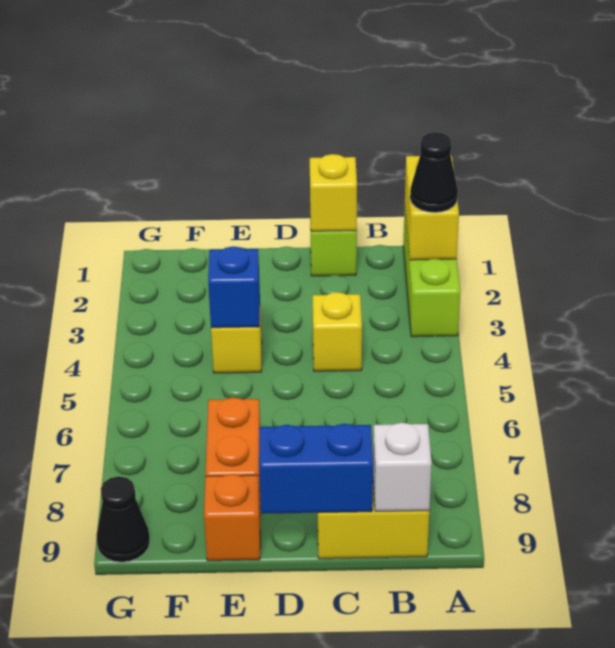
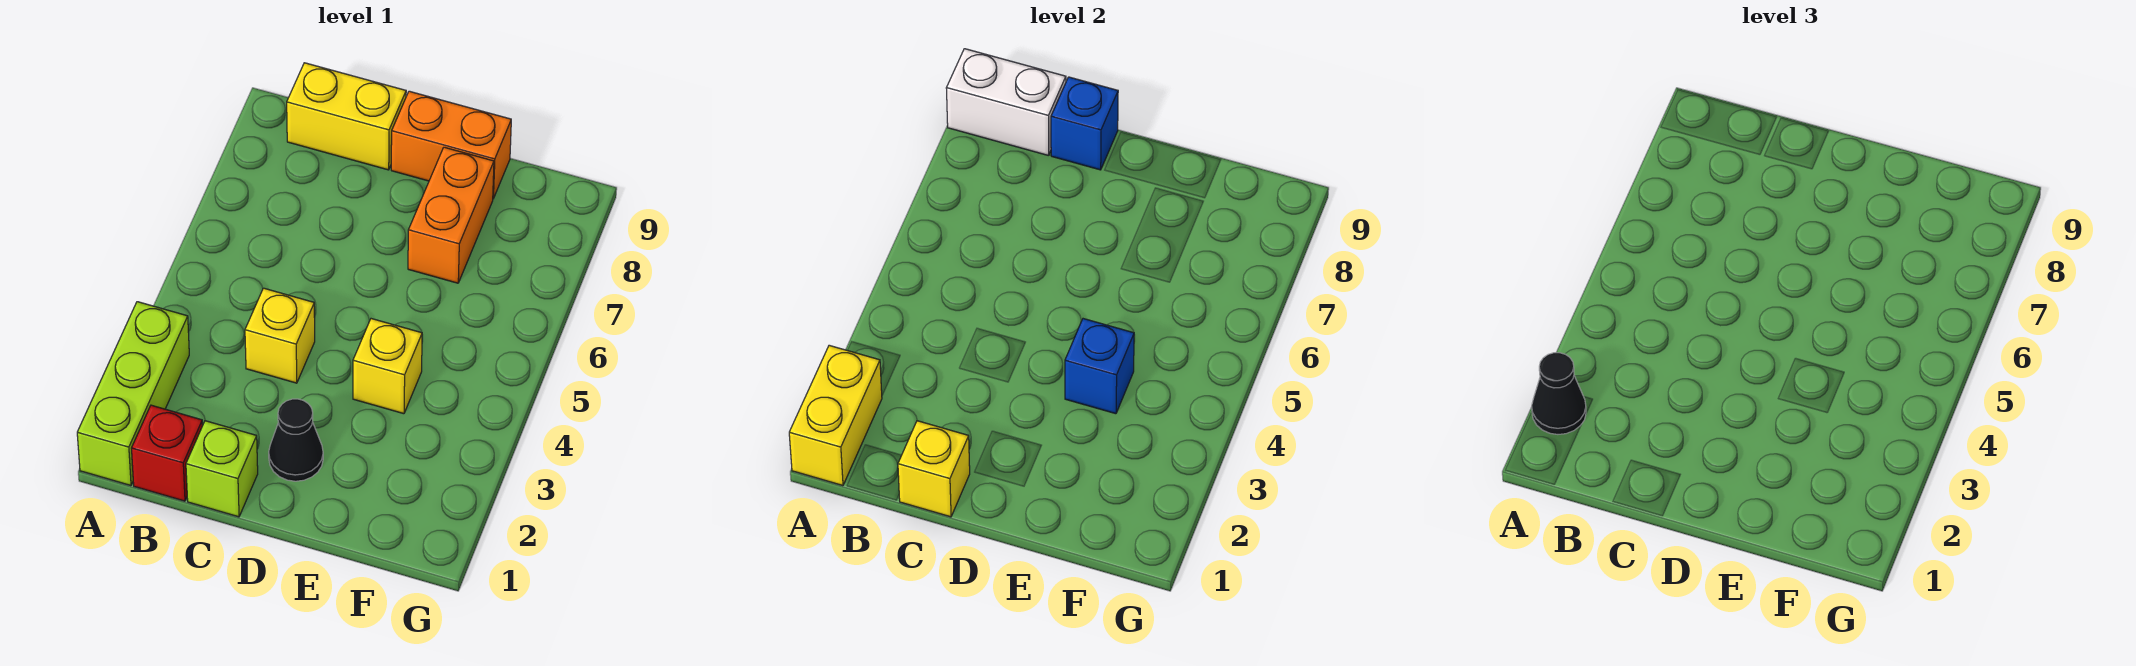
none -> red 1x1 brick [132,405,203,501]
white 1x1 brick [373,423,432,512] -> white 1x2 brick [946,49,1066,156]
blue 1x2 brick [259,424,373,514] -> blue 1x1 brick [1051,77,1118,170]
orange 1x1 brick [204,474,260,561] -> orange 1x2 brick [391,91,511,199]
black 1x1 cone [96,476,150,562] -> black 1x1 cone moved to [269,399,323,481]

